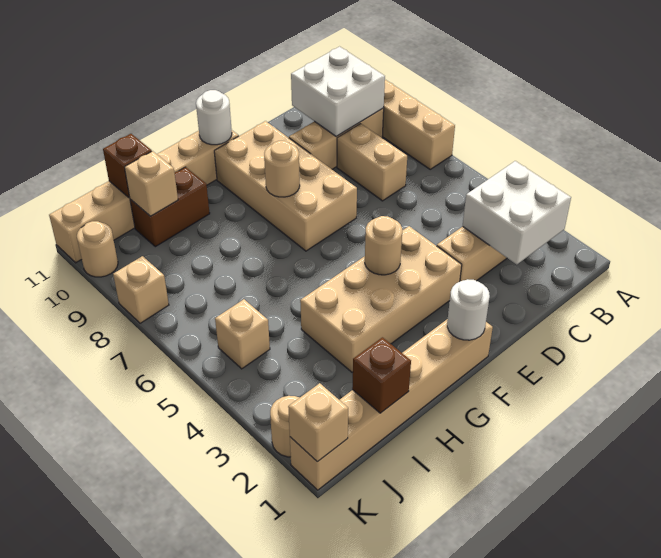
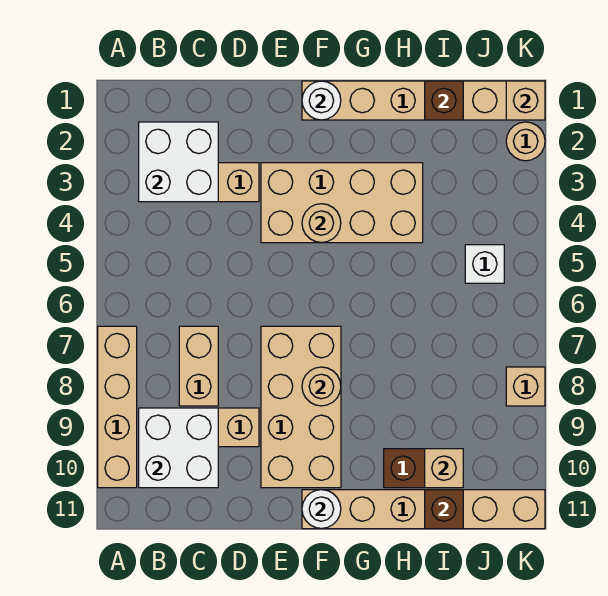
tan 1x1 brick [215,299,270,369] -> white 1x1 brick [465,245,504,283]
tan 1x1 round brick [77,221,118,277] -> none

